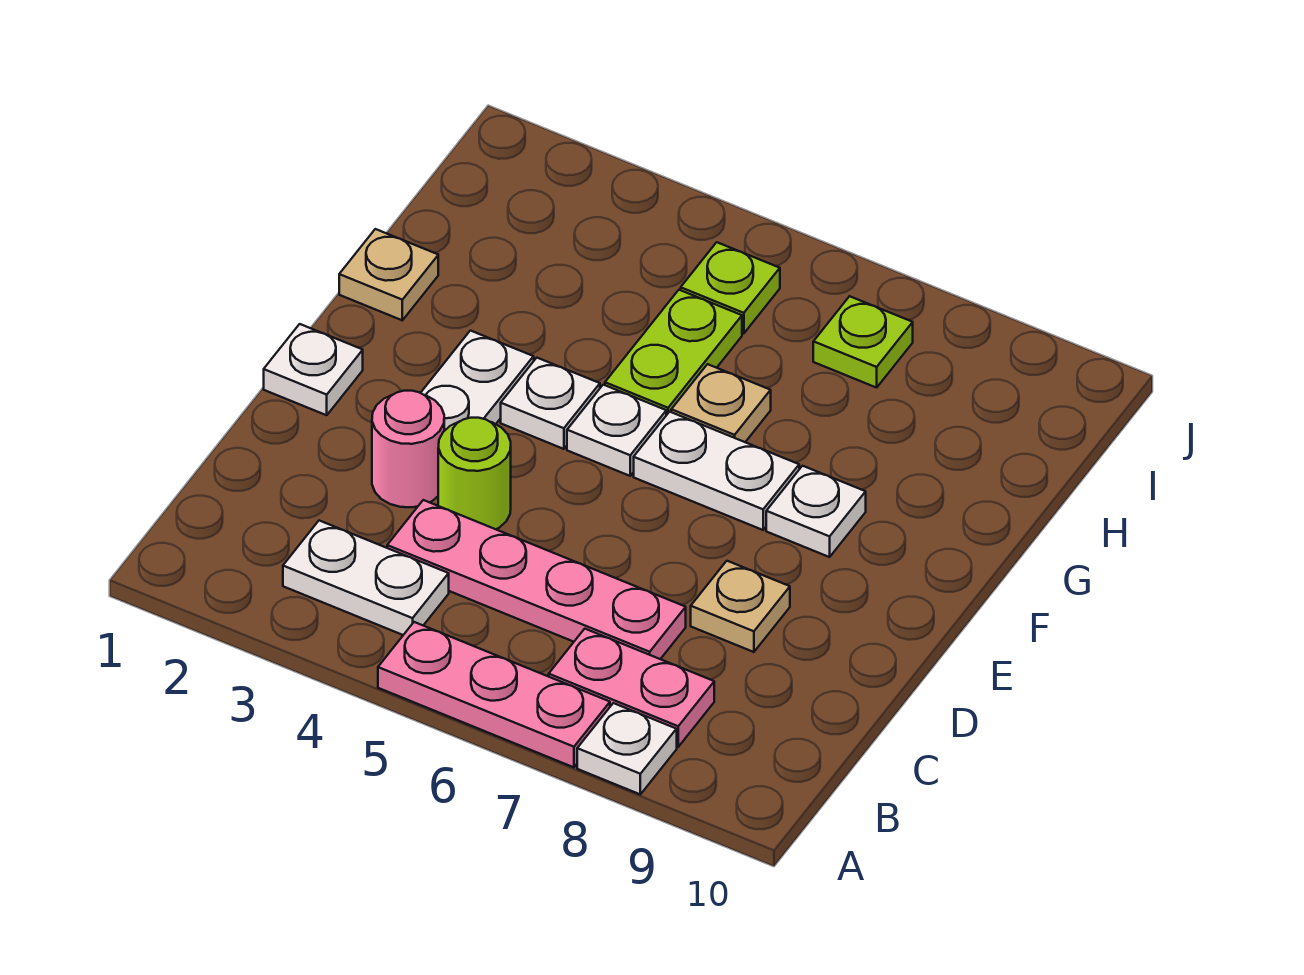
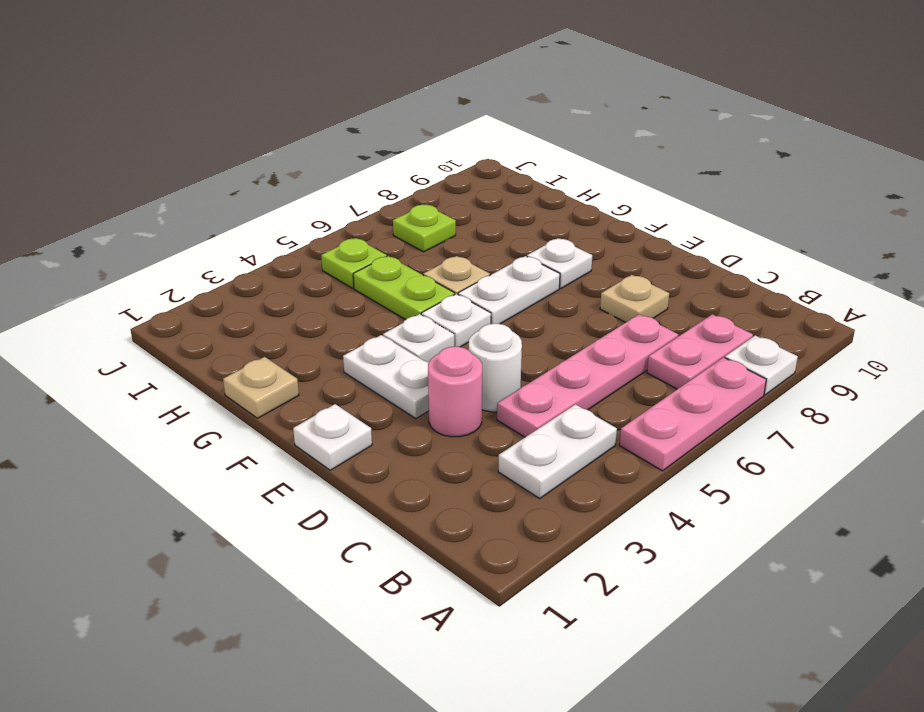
lime 1x1 round brick [438,418,511,529] -> white 1x1 round brick [469,323,522,412]

